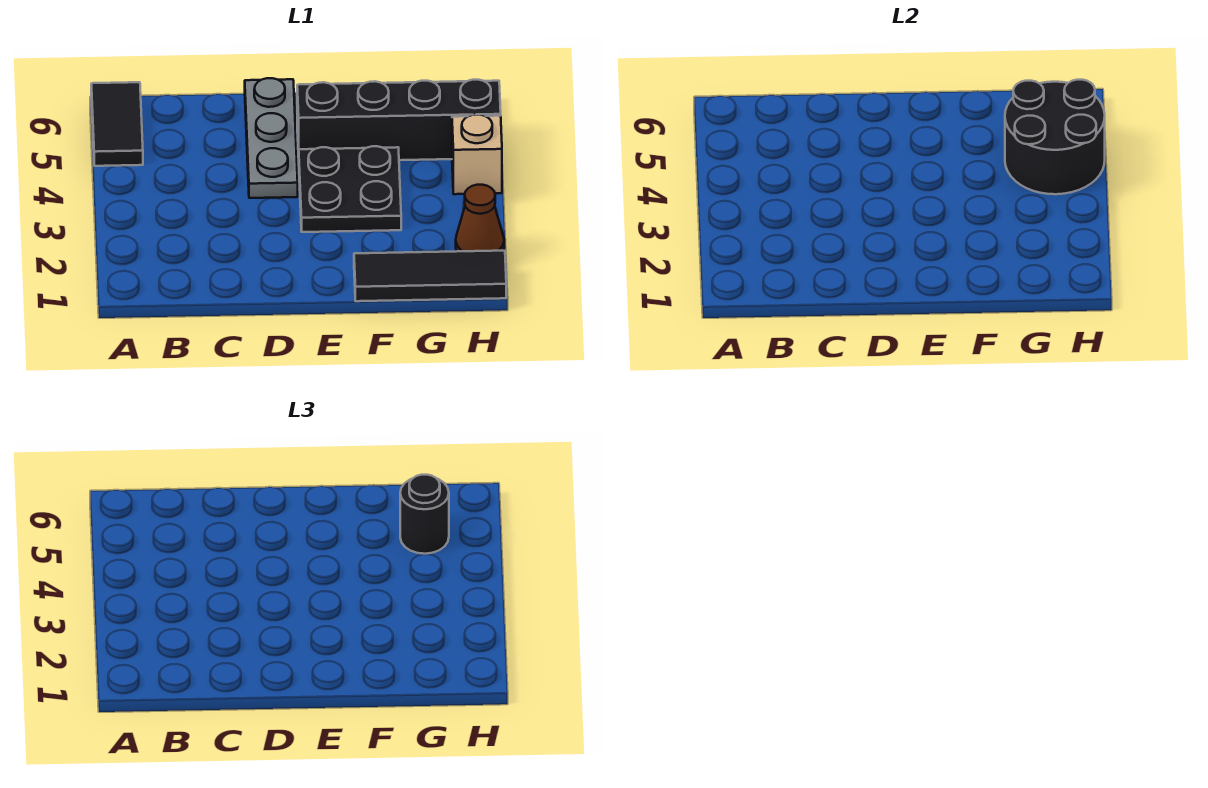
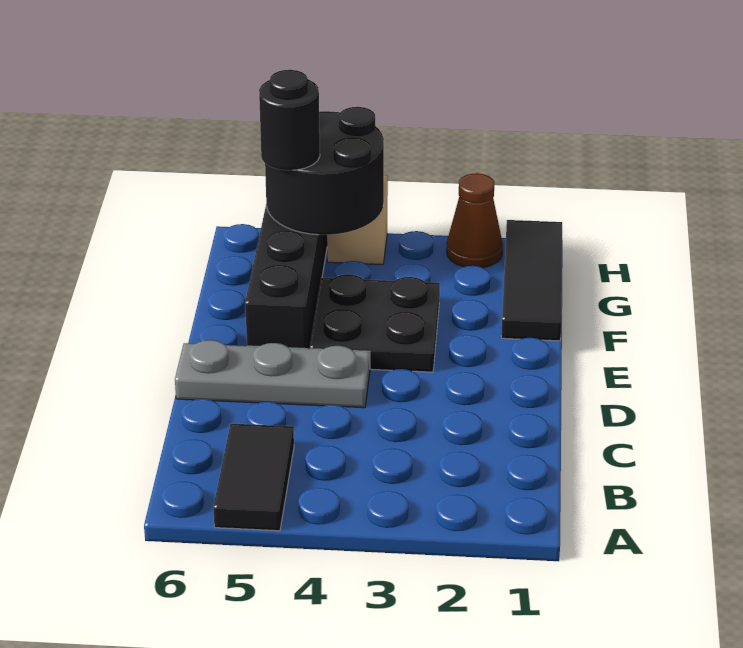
black 1x2 tile [91,82,143,166] -> black 1x2 tile turned to [213,424,294,531]

